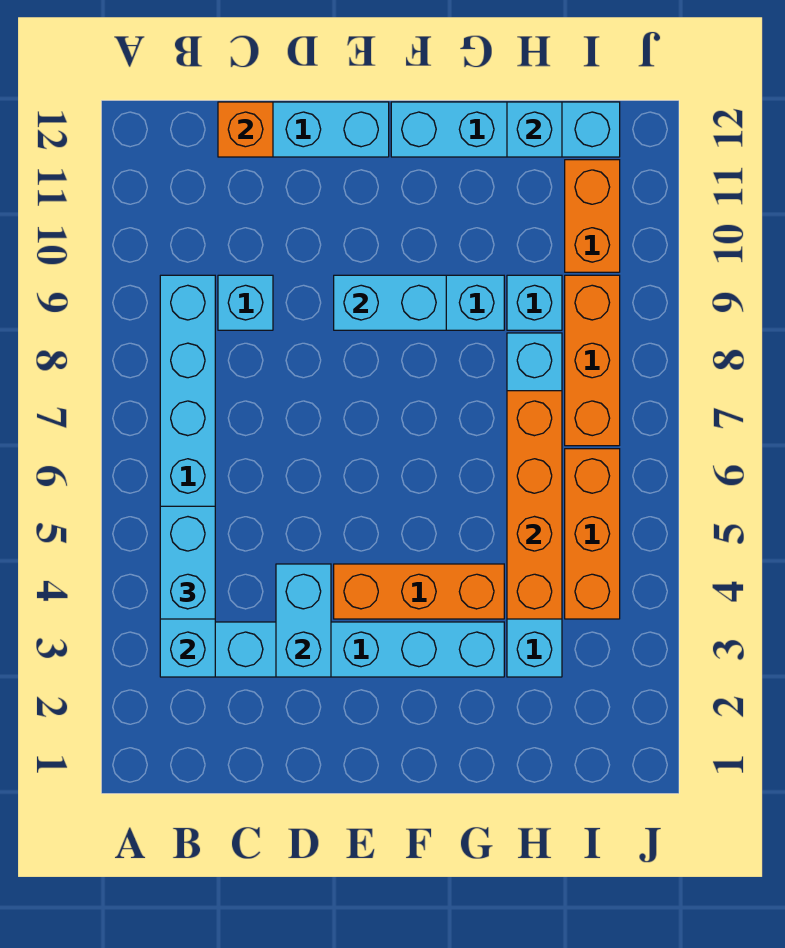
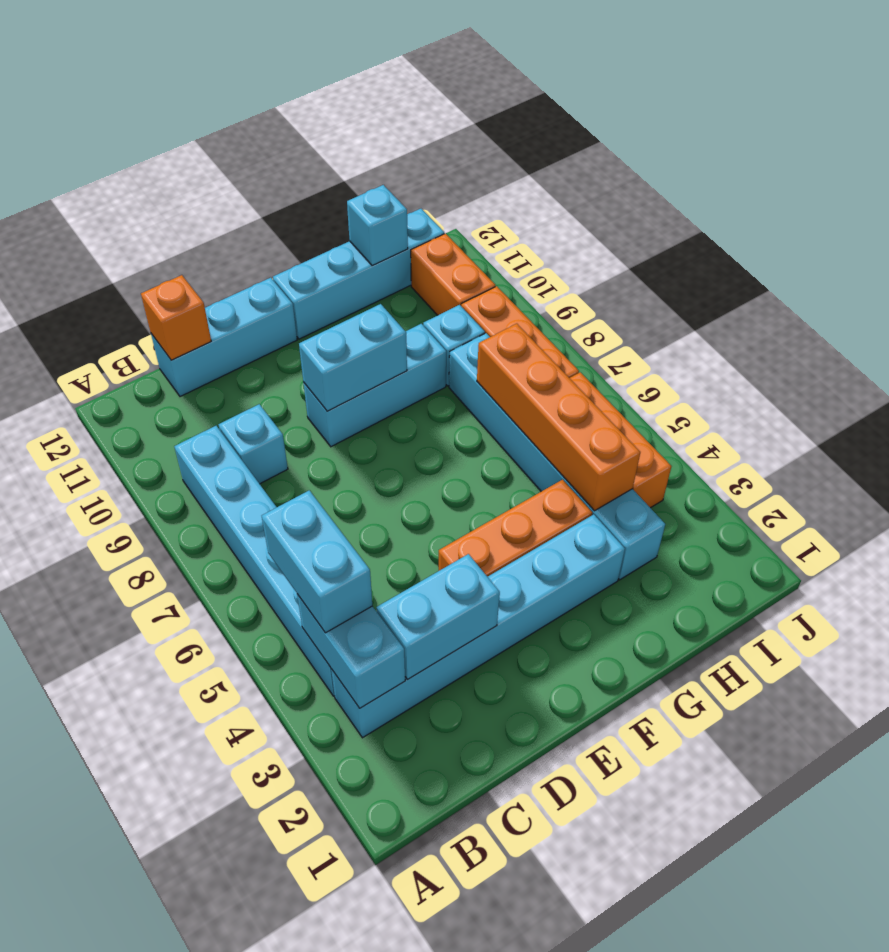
cyan 1x2 brick [276,564,331,677] -> cyan 1x2 brick turned to [376,554,500,679]

